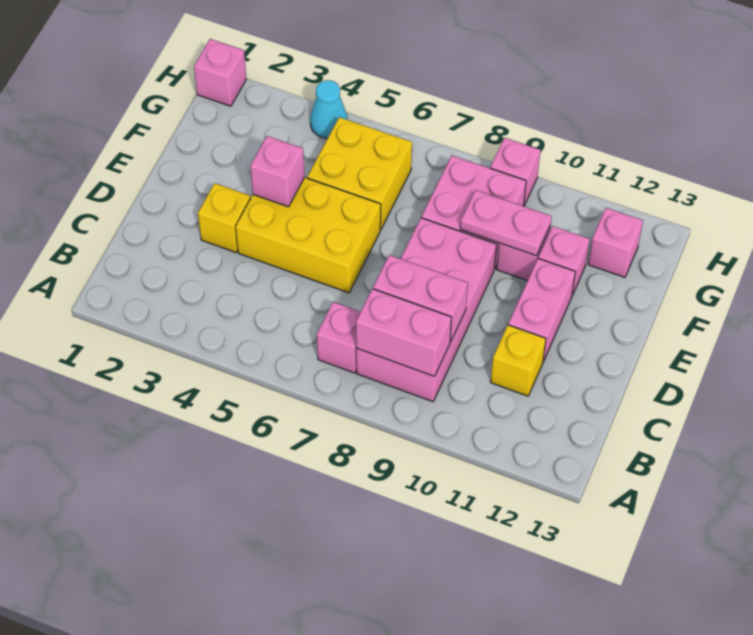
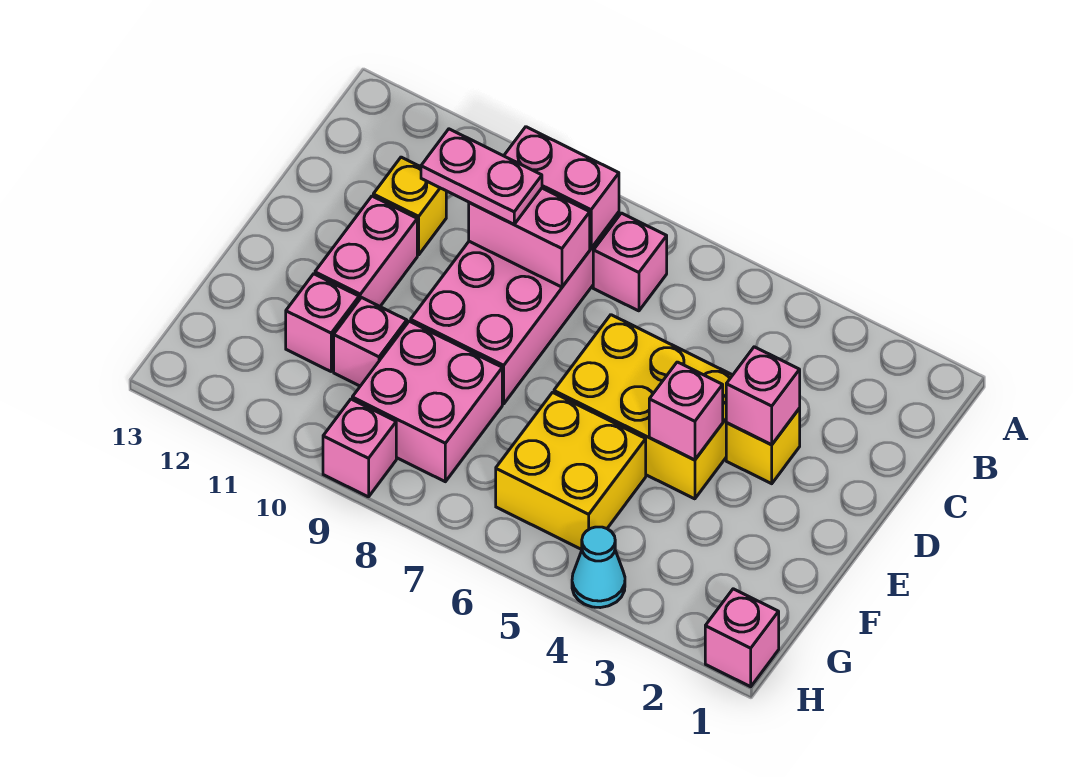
pink 1x2 plate [460,190,552,256] -> pink 1x2 plate moved to [421,129,542,224]
pink 1x1 brick [588,208,643,277] -> pink 1x1 brick moved to [726,347,800,445]

